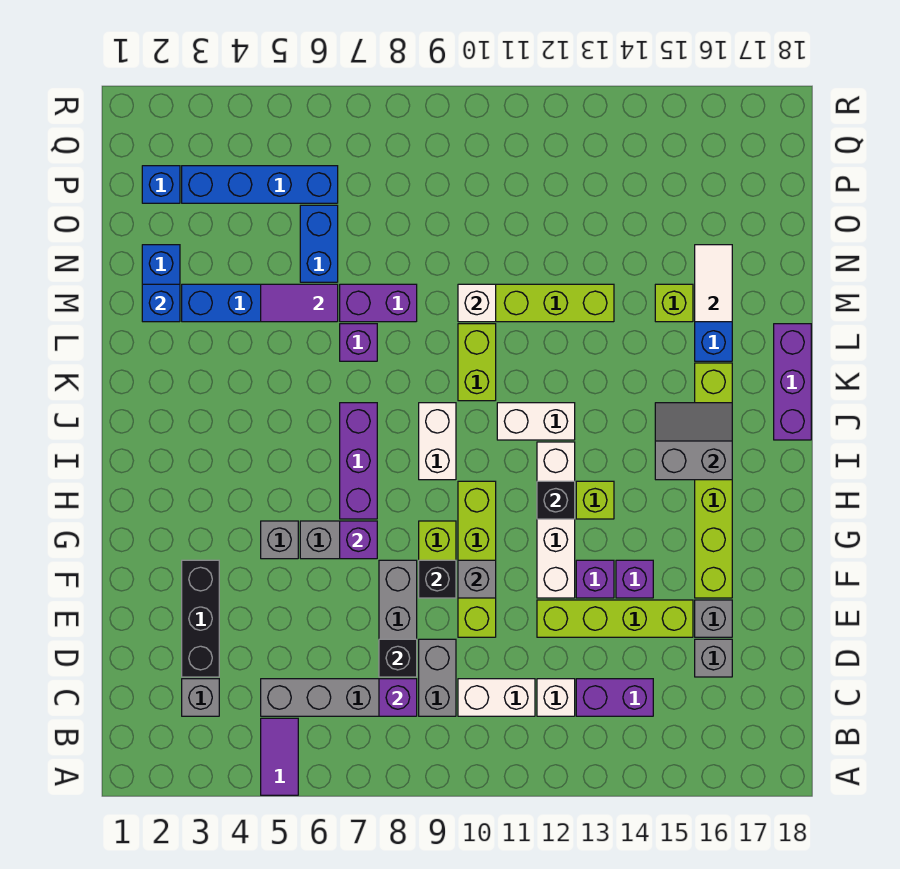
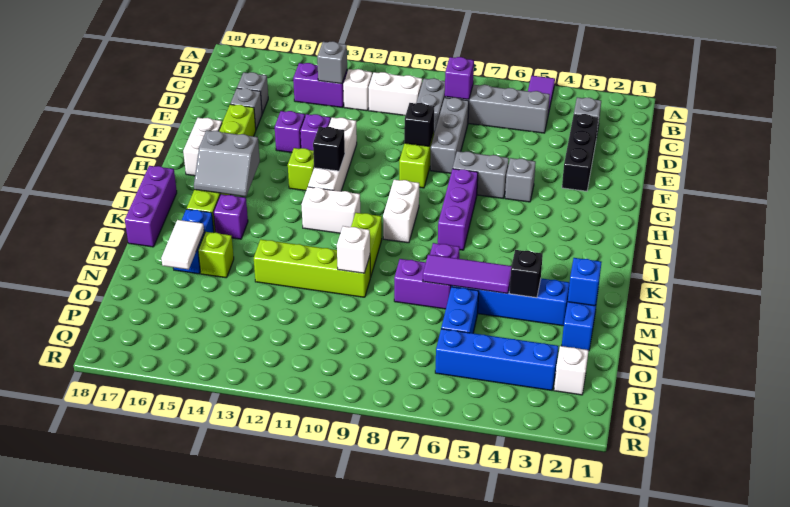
black 1x1 brick [379,639,417,677] -> black 1x1 brick moved to [509,250,543,298]
lime 1x4 brick [458,481,496,637] -> none
lime 1x4 brick [537,600,693,637] -> none
grey 1x1 brick [458,560,496,598] -> grey 1x1 brick moved to [317,41,347,84]
purple 1x1 brick [340,521,377,559] -> purple 1x1 brick moved to [214,194,248,239]
none -> white 1x2 brick [183,118,222,176]
purple 1x2 tile [261,284,338,322] -> purple 1x3 tile [423,255,511,294]
blue 1x1 brick [142,166,180,203] -> white 1x1 brick [554,346,589,395]

